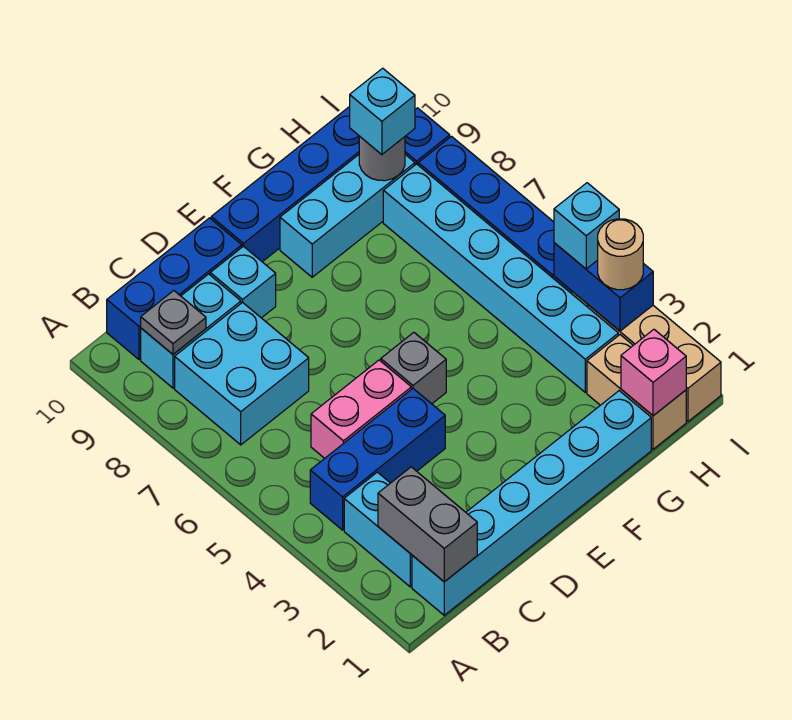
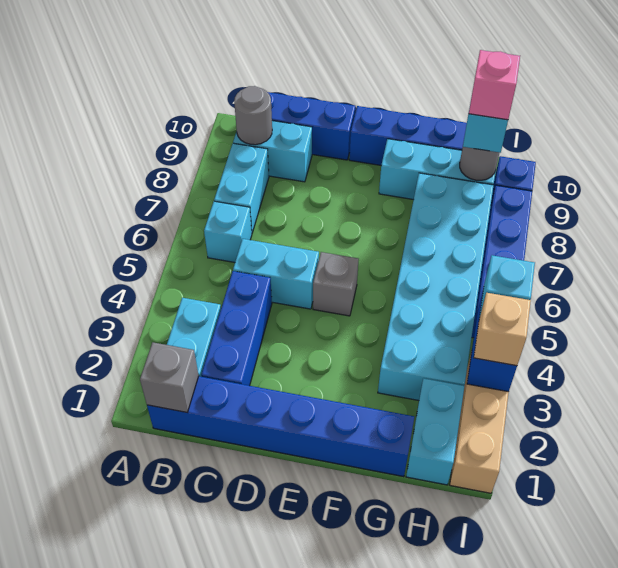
cyan 1x6 brick [412,391,651,615] -> blue 1x6 brick [147,376,414,477]
grey 1x2 brick [378,467,477,582] -> grey 1x1 brick [140,342,199,412]
blue 1x3 brick [310,389,445,530] -> blue 1x3 brick turned to [201,271,272,386]
cyan 2x2 brick [175,302,309,445] -> cyan 1x2 brick [214,143,269,233]
grey 1x1 plate [141,291,206,354] -> grey 1x1 round brick [234,86,272,145]
pink 1x2 brick [311,360,411,458] -> cyan 1x2 brick [233,239,319,309]
cyan 1x1 brick [210,246,276,318] -> cyan 1x1 brick moved to [204,201,252,262]
tan 1x2 brick [587,335,686,449] -> cyan 1x2 brick [406,378,464,485]
pink 1x1 brick [621,329,686,416] -> pink 1x1 brick moved to [469,50,520,120]
cyan 1x6 brick [383,164,618,392] -> cyan 2x6 brick [378,173,494,400]
tan 1x1 round brick [598,219,643,290] -> tan 1x1 brick [474,293,531,366]

